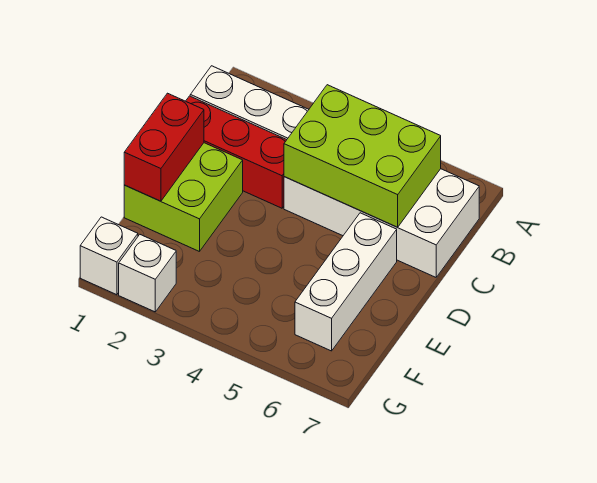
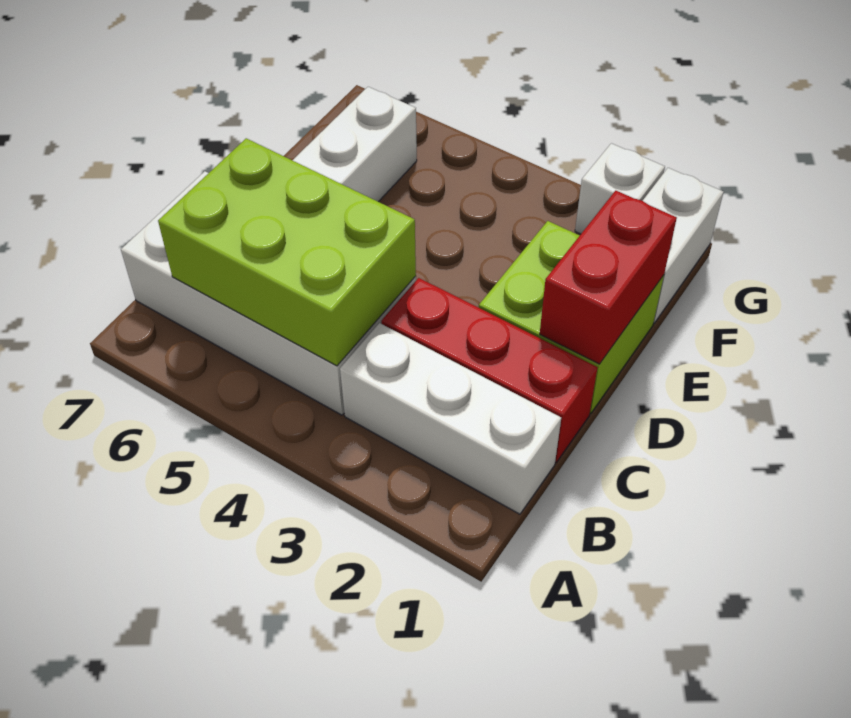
white 1x1 brick [80,217,138,295] -> white 1x2 brick [643,168,724,323]

